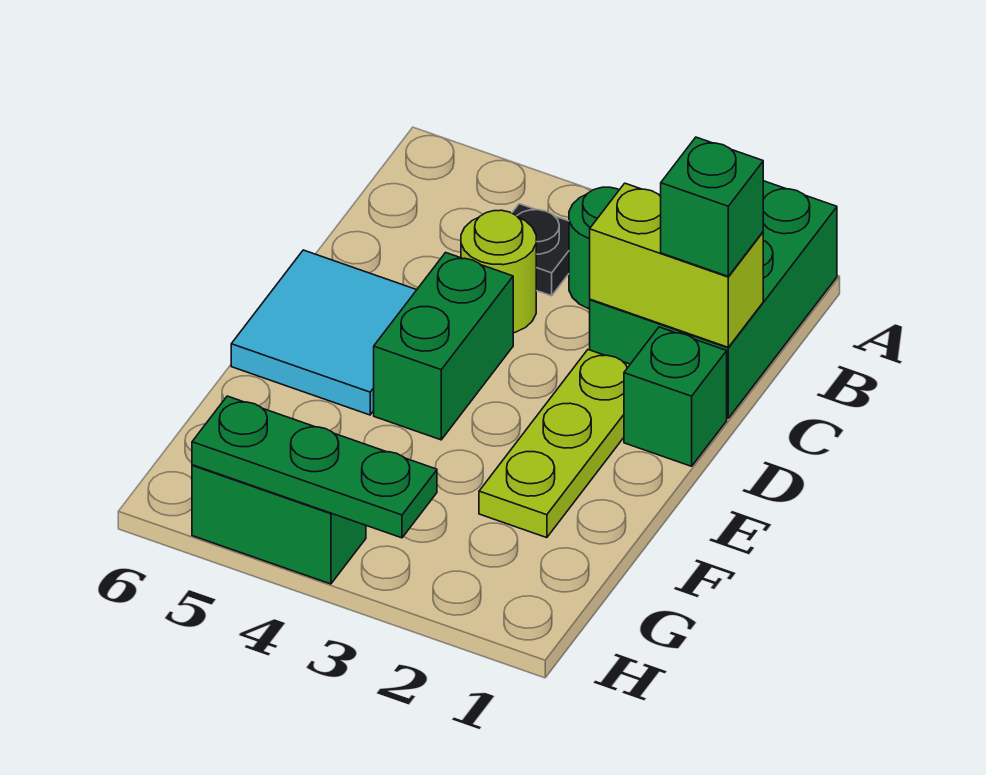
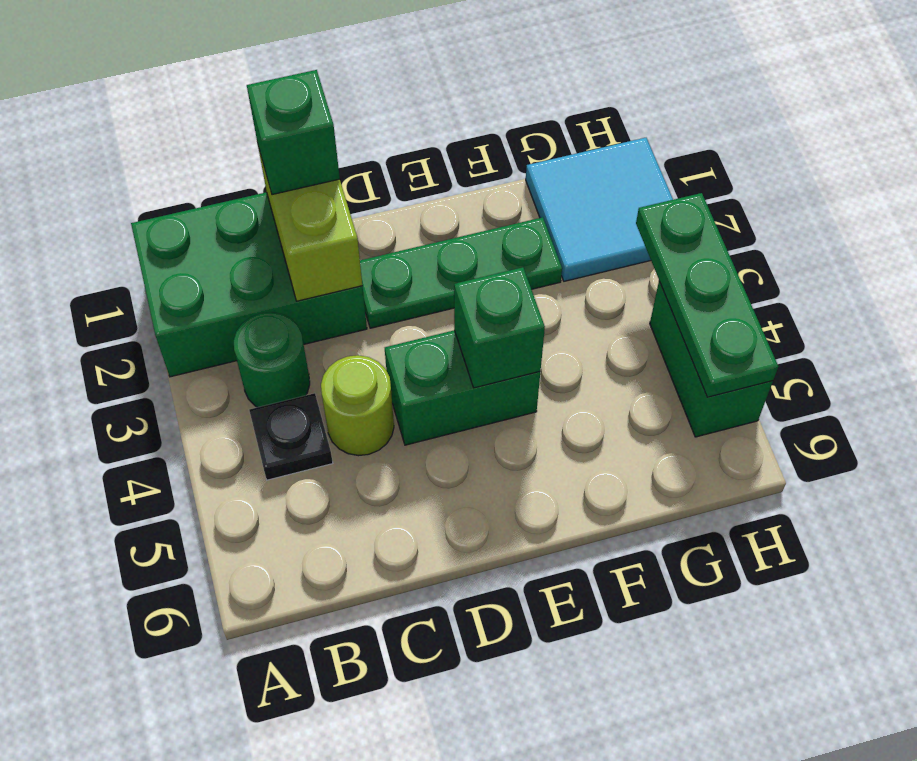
green 1x1 brick [624,327,727,466] -> green 1x1 brick moved to [454,267,545,388]
lime 1x3 plate [479,350,630,538] -> green 1x3 plate [360,217,562,328]
cyan 2x2 tile [231,250,416,415] -> cyan 2x2 tile moved to [526,138,673,281]

